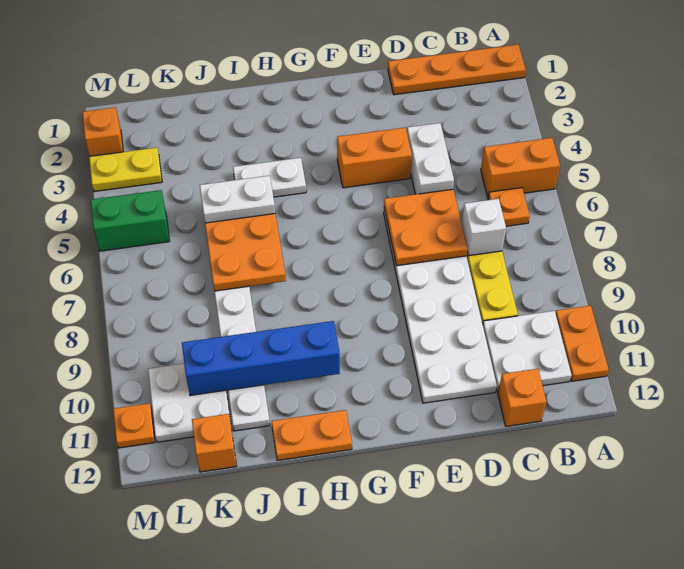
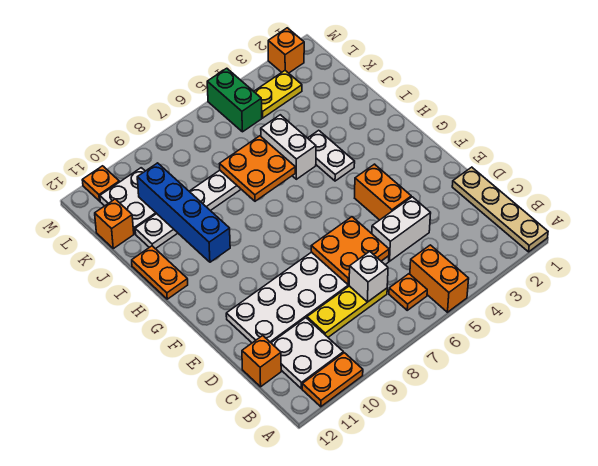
orange 1x4 plate [388,44,526,95] -> tan 1x4 plate [452,167,548,252]
yellow 1x2 plate [89,148,162,192] -> yellow 1x2 plate turned to [254,71,302,118]

